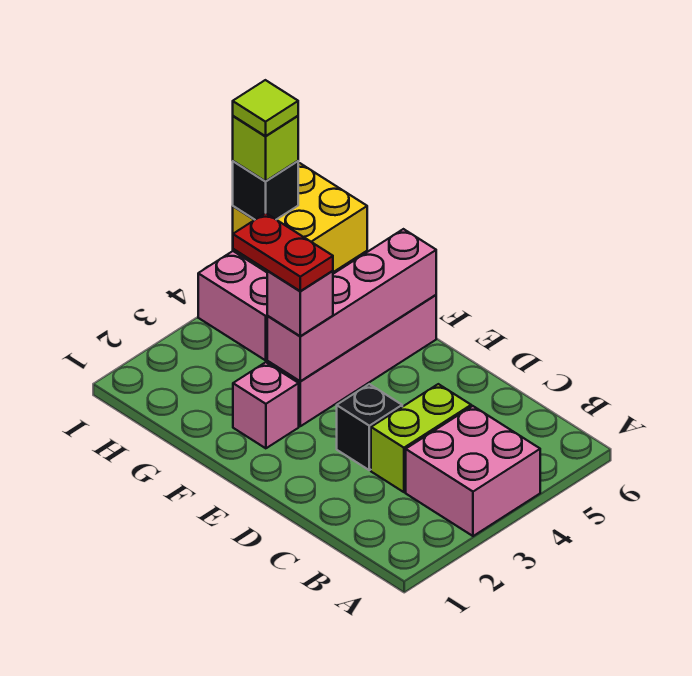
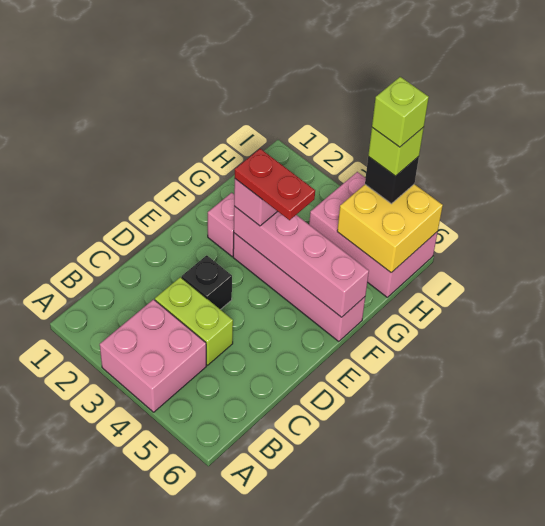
red 1x2 plate [233,213,333,291] -> red 1x2 plate turned to [235,149,315,220]
lime 1x1 tile [233,80,298,136] -> lime 1x1 brick [372,77,429,147]

